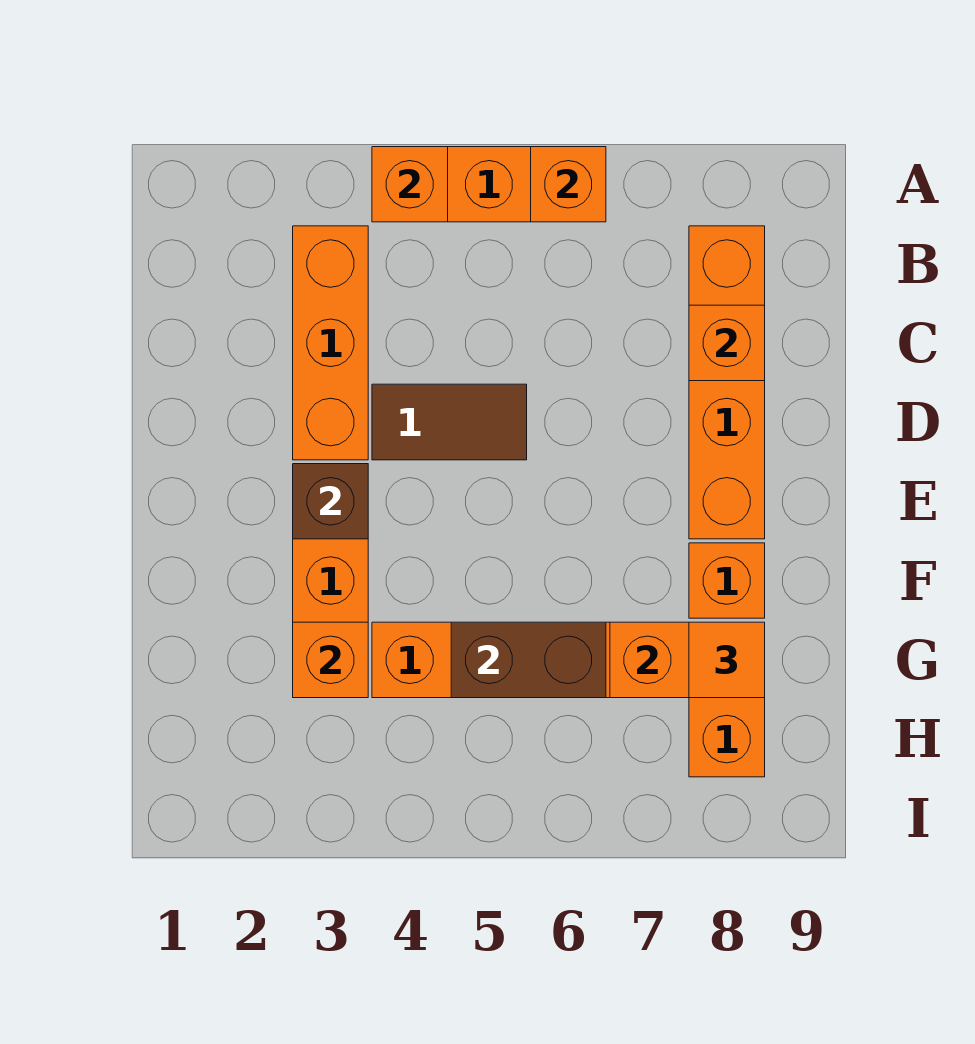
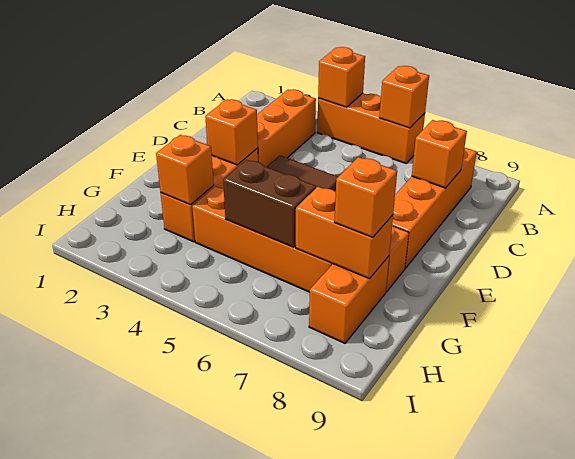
brown 1x1 brick [293,464,368,539] -> orange 1x1 brick [205,99,258,165]
orange 1x1 tile [689,622,765,698] -> orange 1x1 brick [335,157,397,237]

